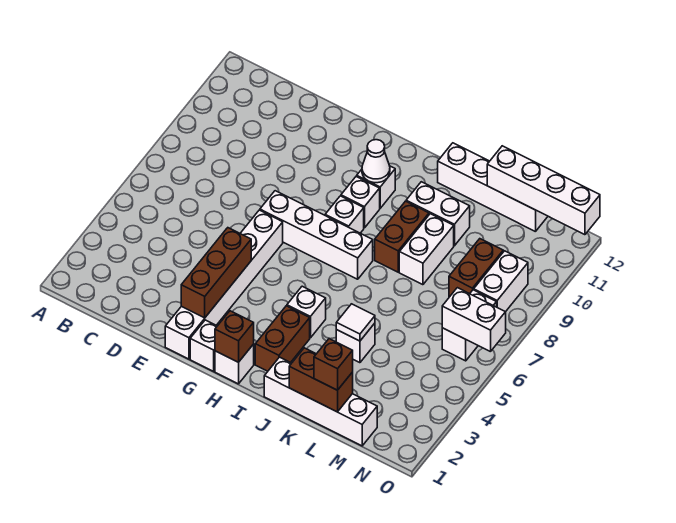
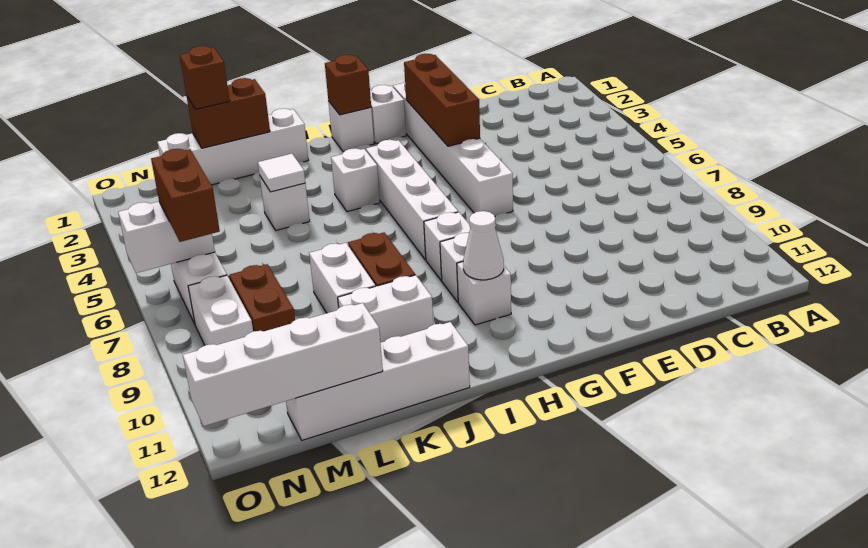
white 1x4 brick [260,191,373,279] -> white 1x4 brick turned to [366,140,458,260]
brown 1x2 brick [255,306,310,371] -> brown 1x2 brick moved to [151,149,220,242]

